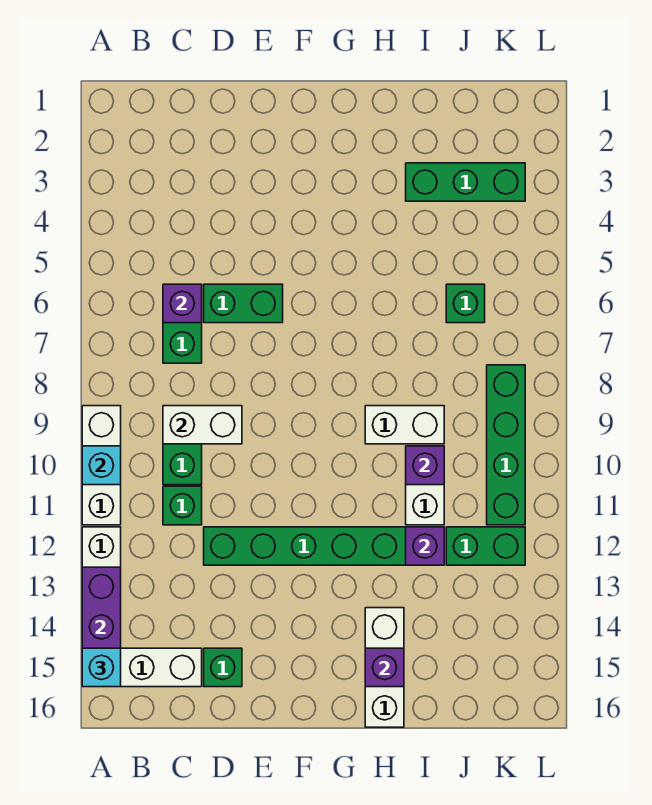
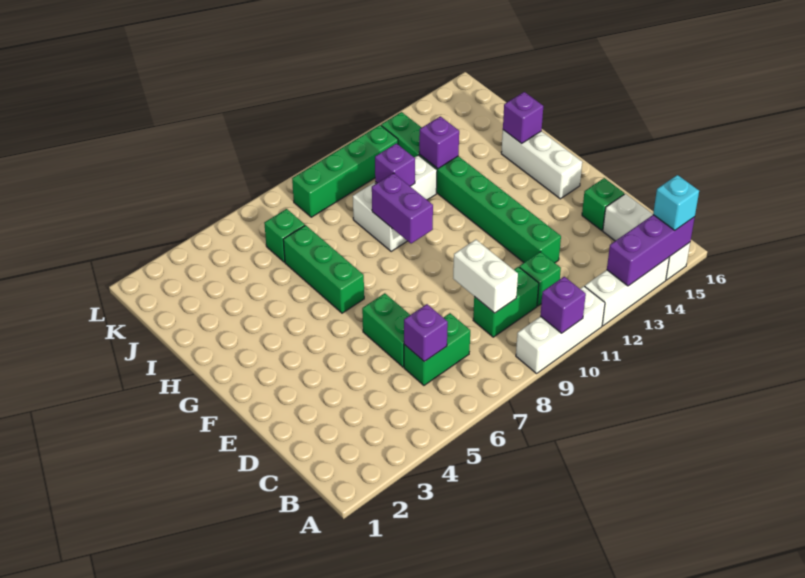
cyan 1x1 brick [82,446,121,485] -> purple 1x1 brick [540,277,586,333]
none -> purple 1x2 brick [372,173,433,244]
white 1x3 brick [365,608,404,727] -> white 1x3 brick turned to [501,130,582,199]
green 1x3 brick [406,163,525,201] -> green 1x3 brick moved to [283,225,364,313]

